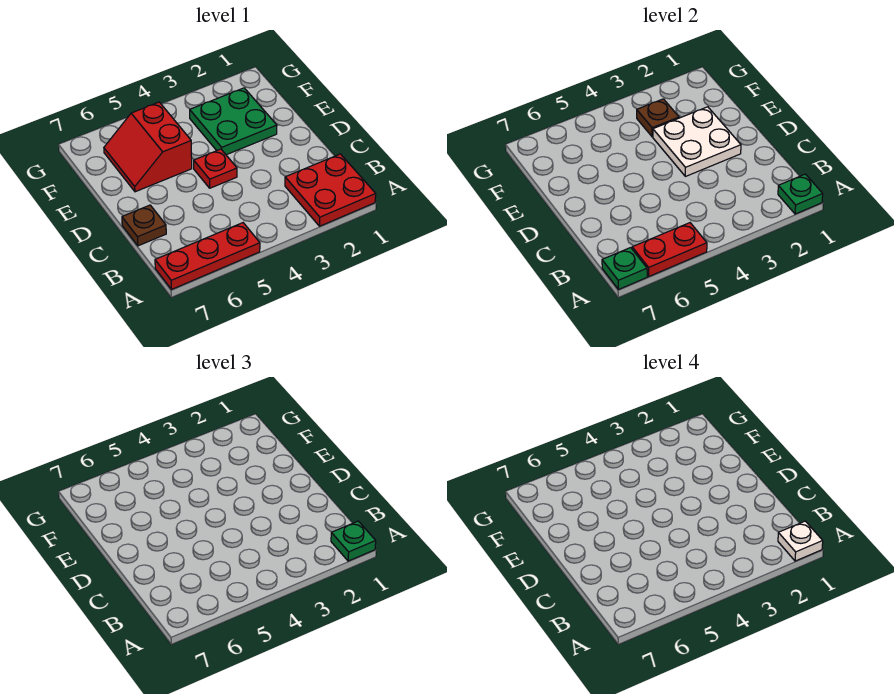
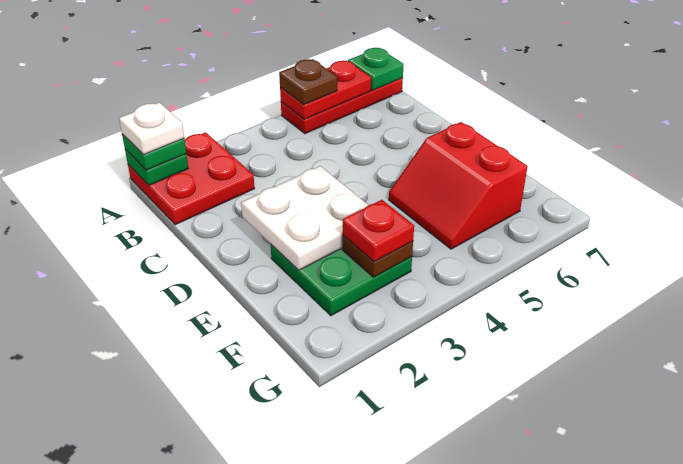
brown 1x1 plate [122,205,166,246] -> brown 1x1 plate moved to [279,59,337,105]
red 1x1 plate [194,149,237,188] -> red 1x1 plate moved to [342,200,414,262]
red 2x2 slope [104,102,192,192] -> red 2x2 slope turned to [389,122,528,249]

